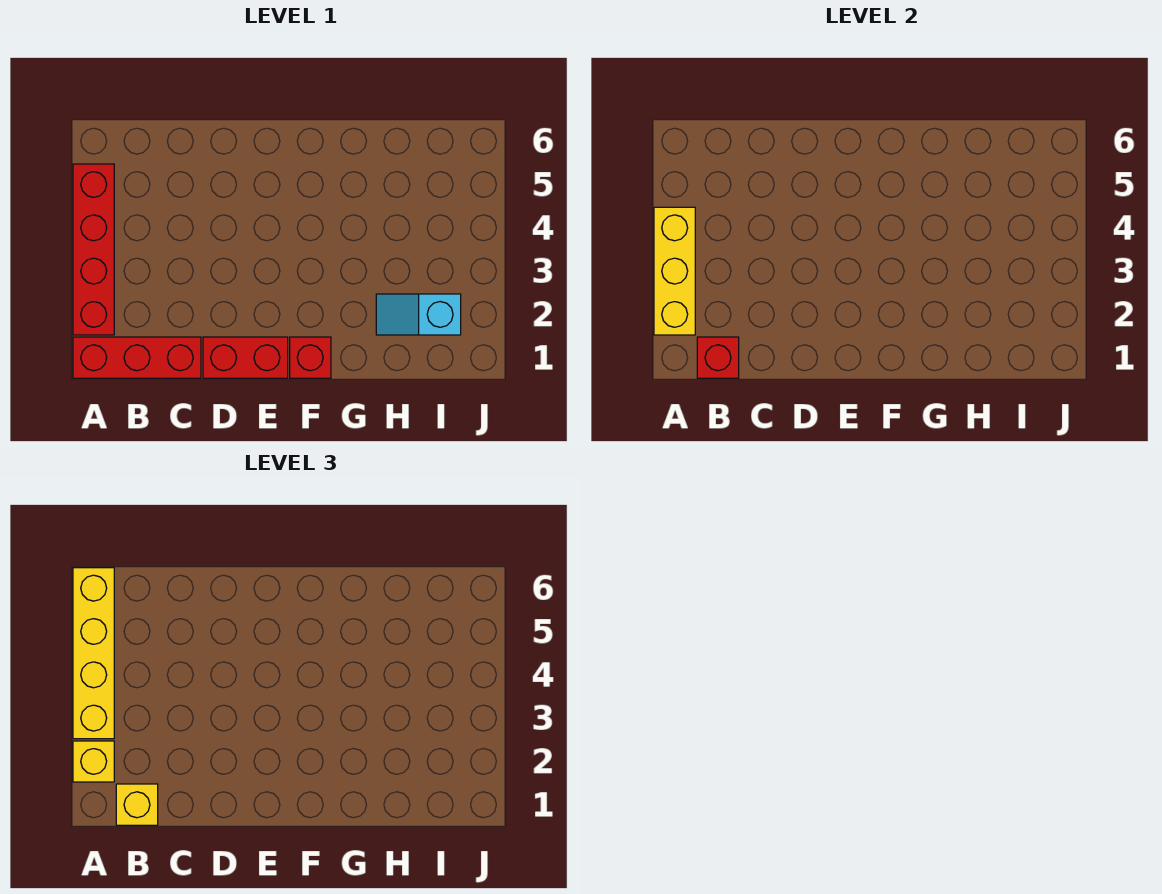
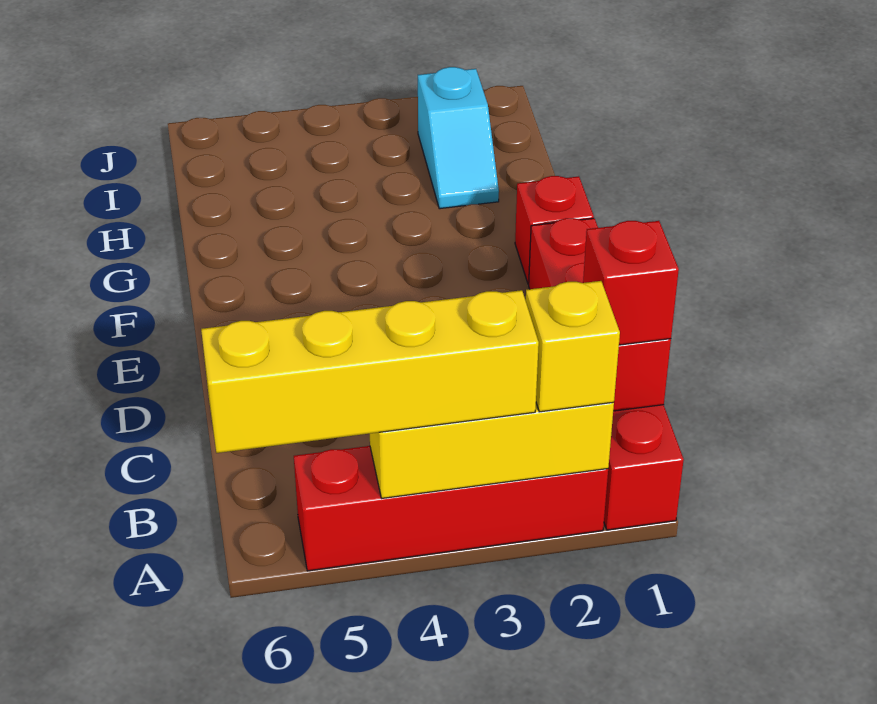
yellow 1x1 brick [116,784,158,825] -> red 1x1 brick [583,221,679,345]

